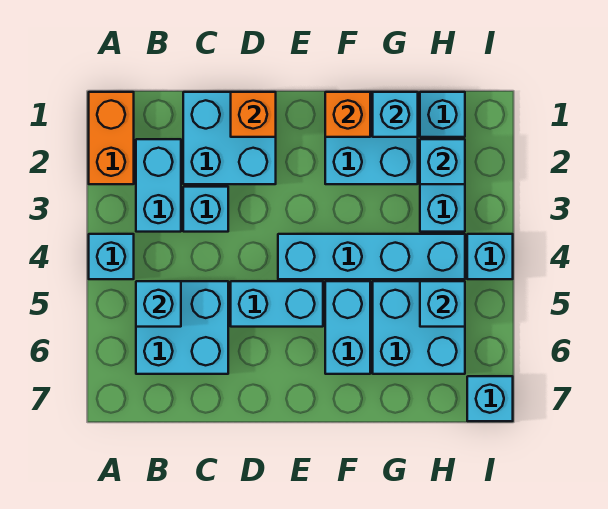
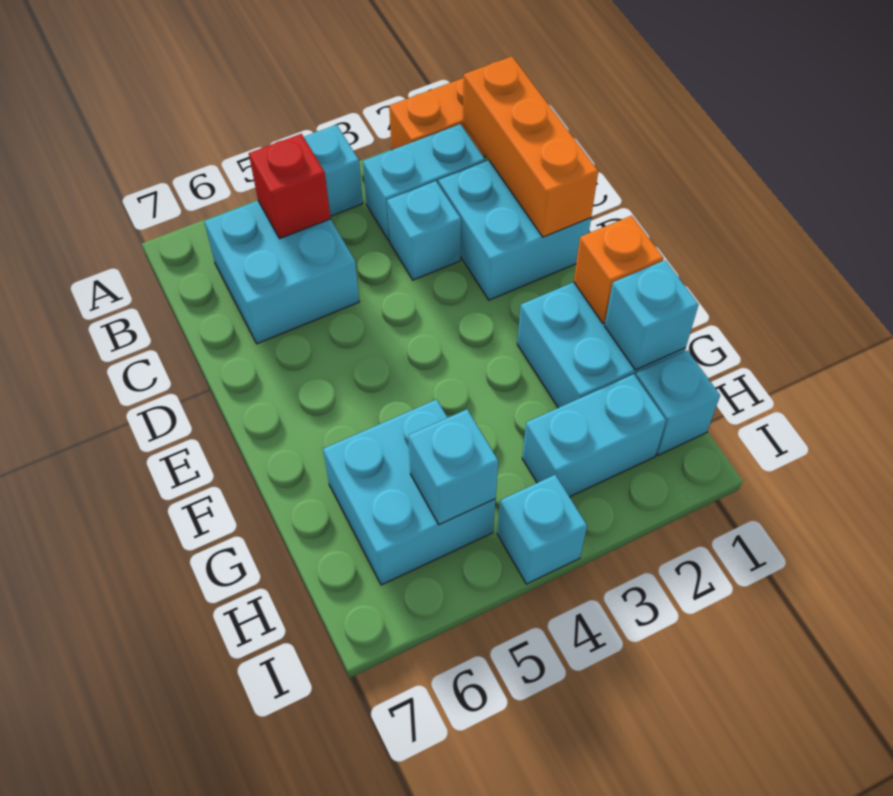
cyan 1x1 brick [136,281,181,327] -> red 1x1 brick [249,134,331,239]
orange 1x1 brick [231,92,276,137] -> orange 1x3 brick [463,56,598,237]
cyan 1x2 brick [231,281,323,327] -> none
cyan 1x4 brick [278,234,465,279] -> none
cyan 1x2 brick [325,281,370,374] -> none
cyan 1x1 brick [420,139,465,184] -> none
cyan 1x1 brick [467,376,513,421] -> none

